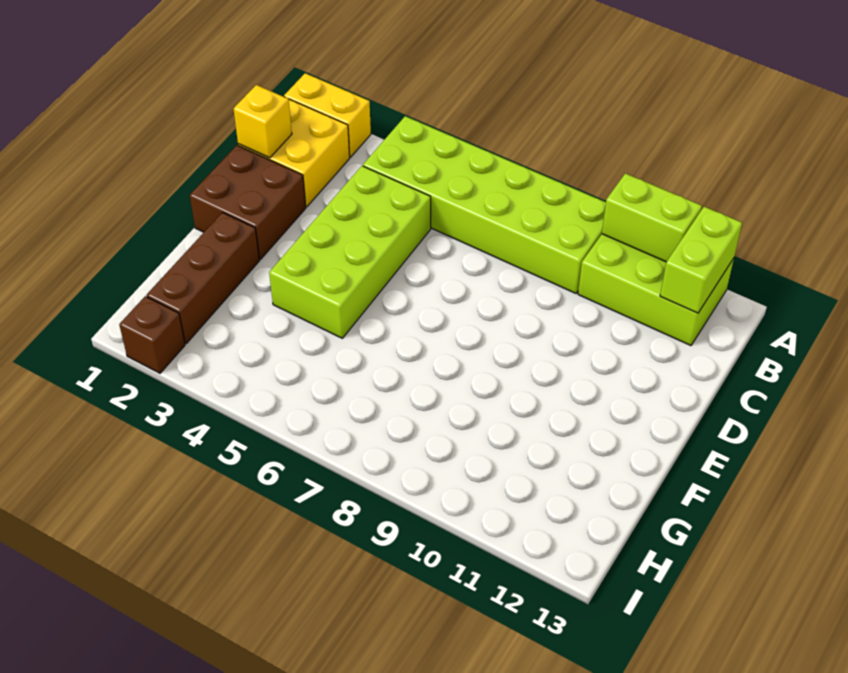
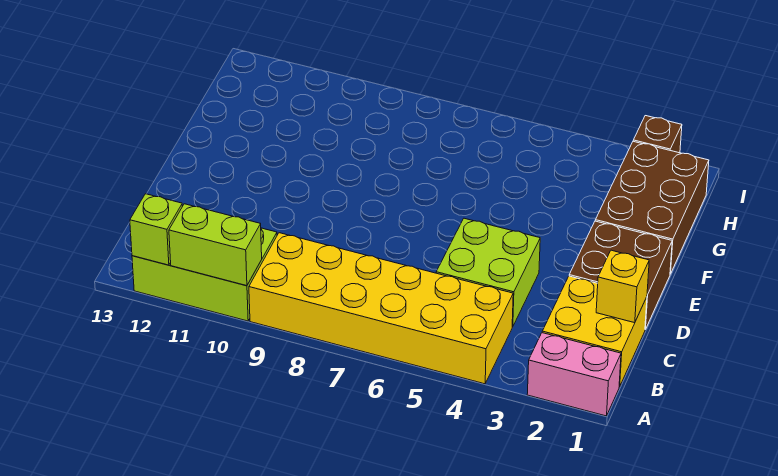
yellow 1x2 brick [284,73,371,157] -> pink 1x2 brick [527,333,621,416]
lime 2x6 brick [363,116,606,293] -> yellow 2x6 brick [249,233,513,384]
lime 1x2 brick [660,207,742,313] -> lime 1x1 brick [130,194,182,265]
lime 2x4 brick [269,166,431,338] -> lime 2x2 brick [436,218,540,327]
brown 1x3 brick [147,213,259,343] -> brown 2x3 brick [595,141,709,274]

